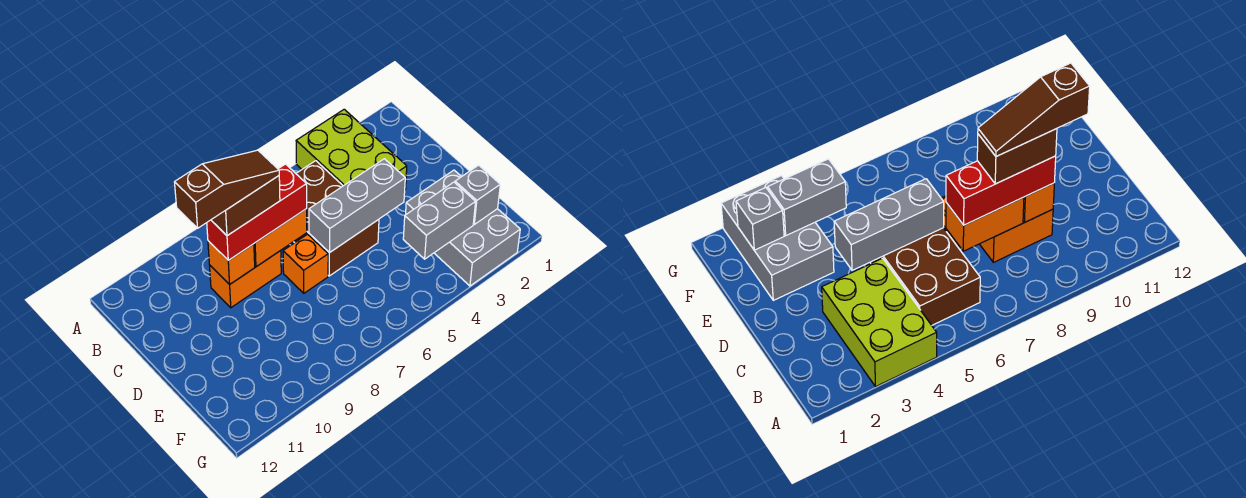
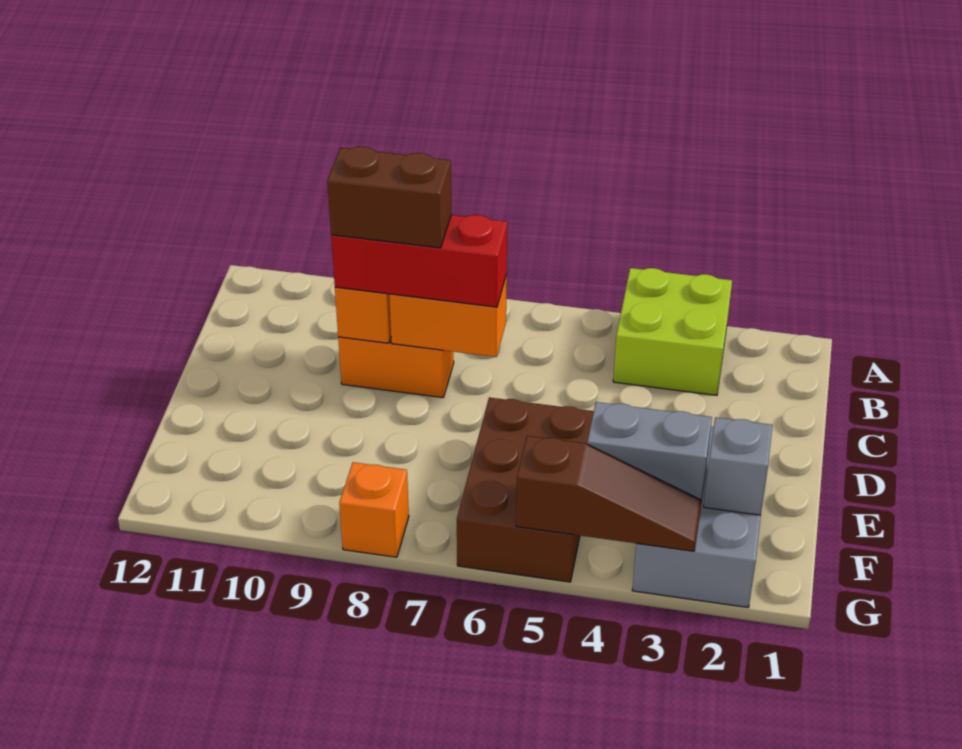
lime 2x3 brick [296,109,407,189] -> lime 2x2 brick [613,268,732,395]
brown 2x3 brick [294,161,379,276] -> brown 2x3 brick moved to [457,397,594,582]
brown 1x3 slope [175,150,279,228] -> brown 1x3 slope moved to [516,436,701,551]
grey 1x3 brick [309,159,405,253] -> none
orange 1x1 brick [283,234,328,293] -> orange 1x1 brick moved to [339,462,409,557]

